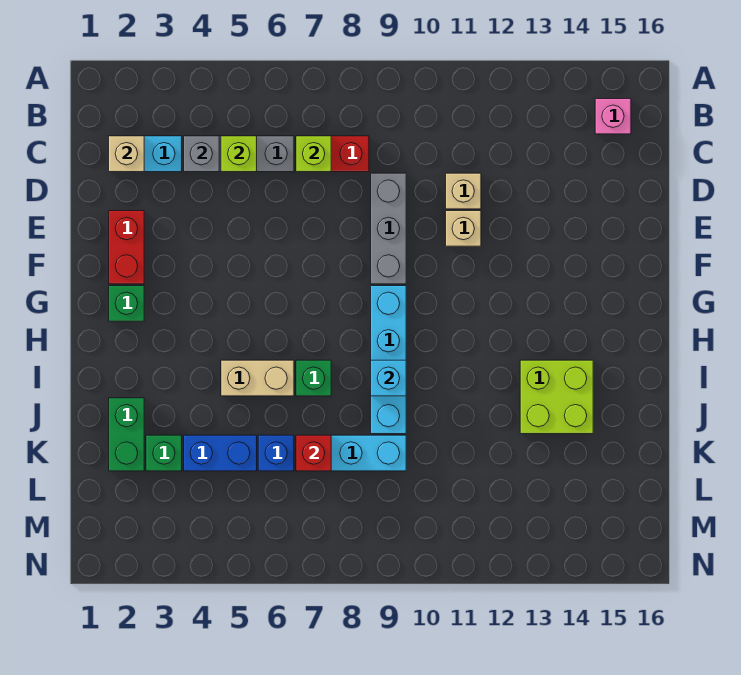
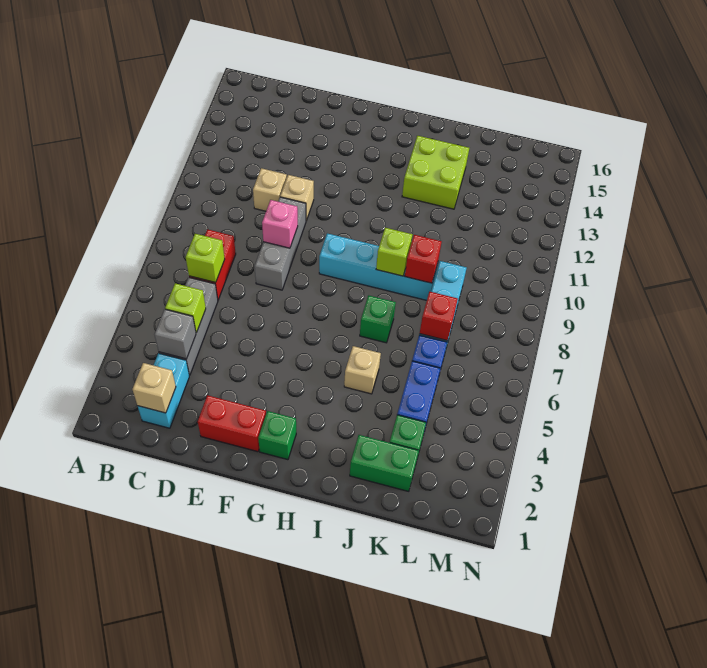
pink 1x1 brick [595,99,631,134] -> pink 1x1 brick moved to [262,200,298,248]
grey 1x3 brick [371,173,406,284] -> grey 1x3 brick turned to [255,197,306,290]
tan 1x2 brick [221,360,294,396] -> tan 1x1 brick [344,346,381,394]
cyan 1x1 brick [371,360,406,396] -> lime 1x1 brick [376,228,413,276]
none -> red 1x1 brick [405,235,441,283]

